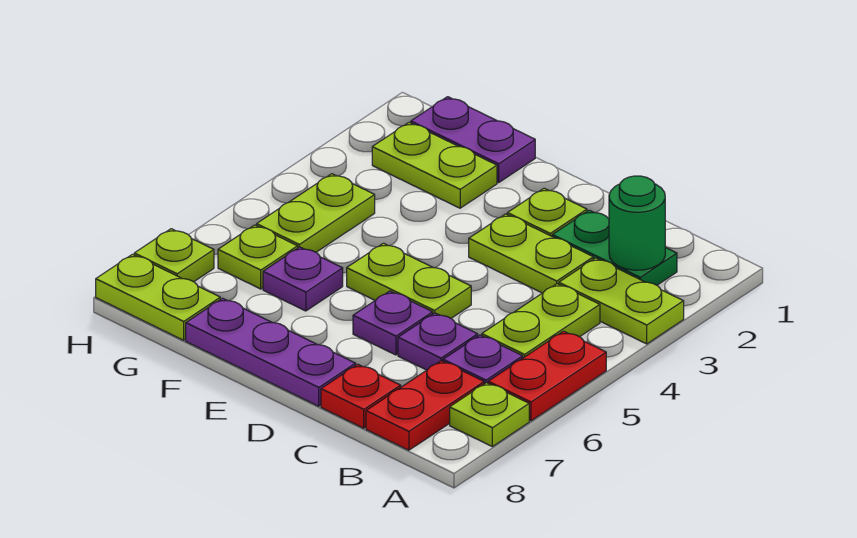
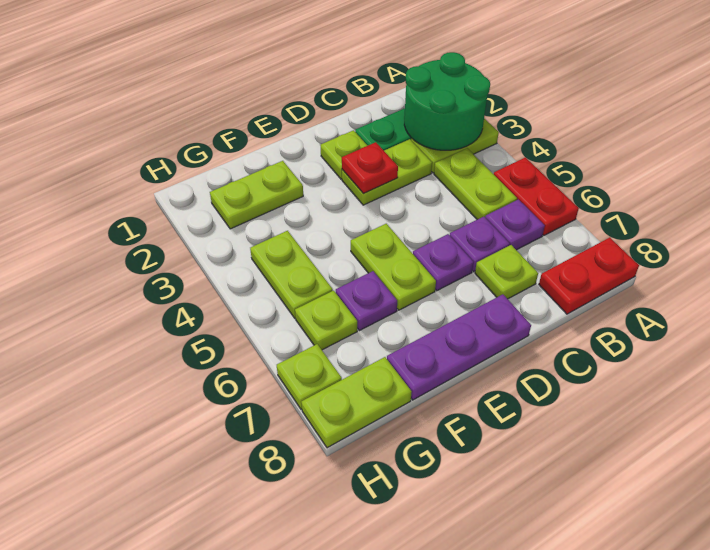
lime 1x1 plate [450,383,529,447] -> lime 1x1 plate moved to [475,245,538,299]
green 1x1 round brick [609,176,665,270] -> green 2x2 round brick [404,52,490,150]
red 1x2 plate [366,361,484,450] -> red 1x2 plate turned to [539,238,639,314]
red 1x1 plate [321,364,401,428] -> red 1x1 plate moved to [342,142,398,194]
lime 1x2 plate [347,243,471,318] -> lime 1x2 plate turned to [351,224,436,310]
purple 1x2 plate [411,97,535,183] -> none

